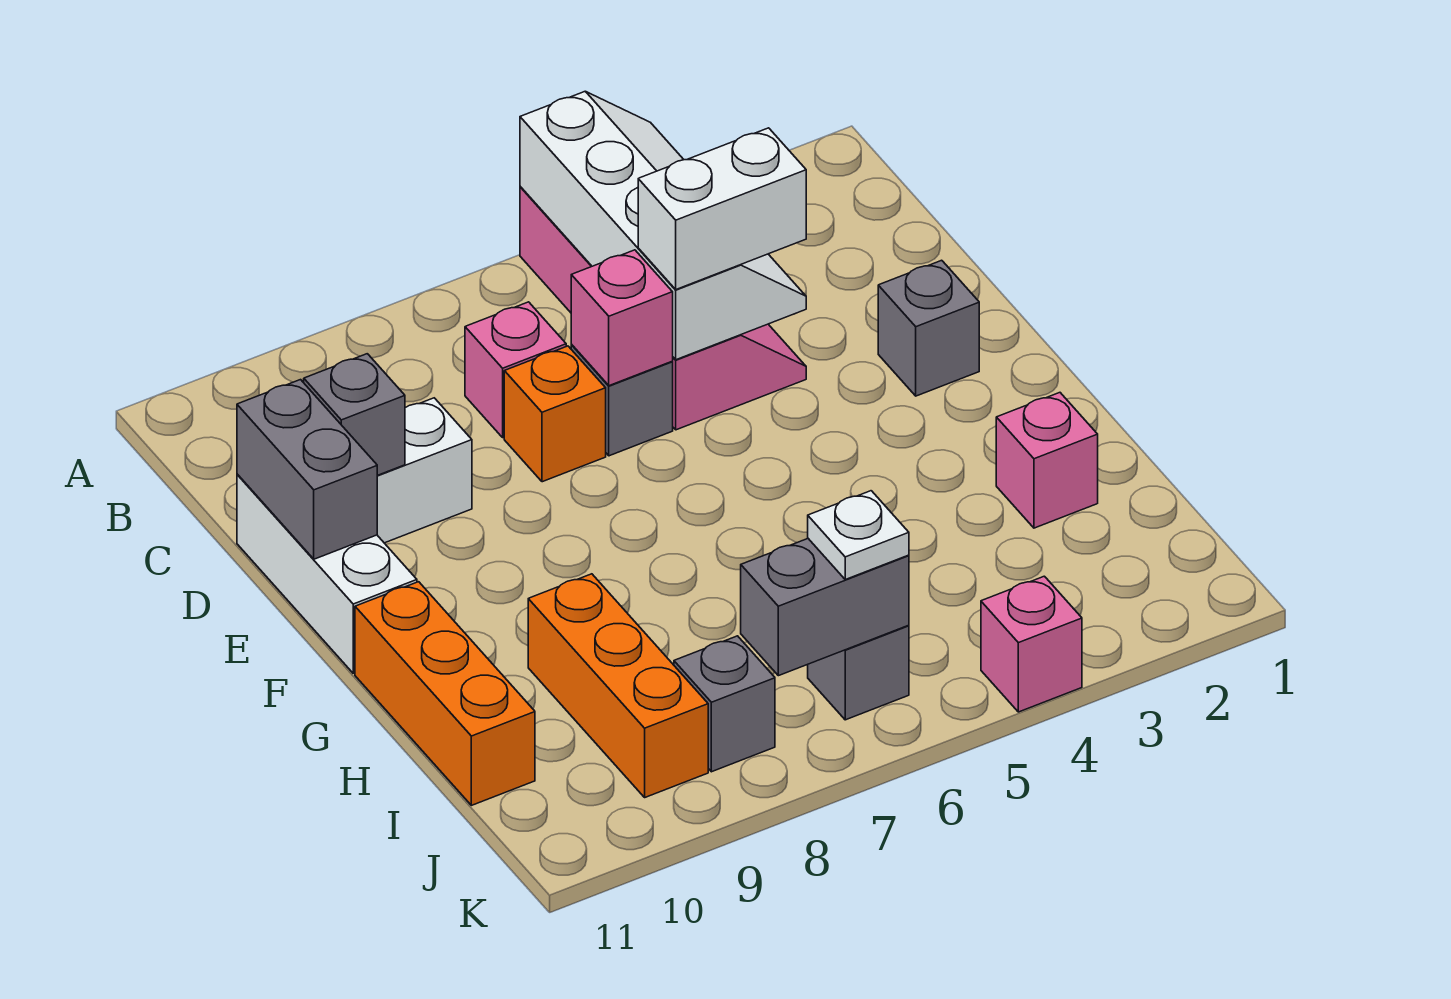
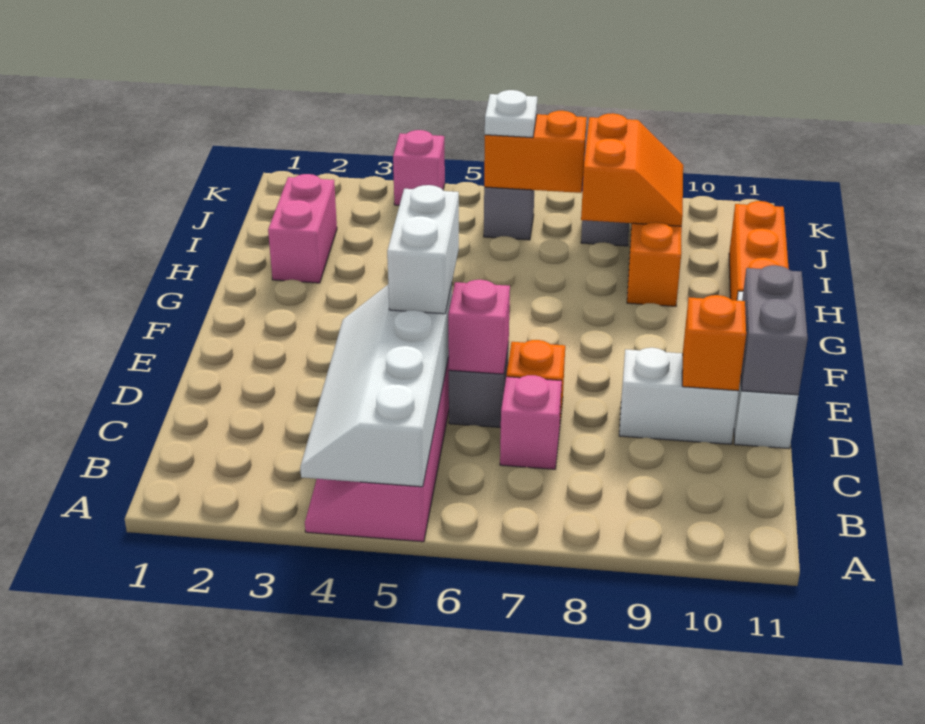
white 1x2 brick [638,128,806,289] -> white 1x2 brick turned to [387,185,459,314]
grey 1x1 brick [304,354,405,475] -> orange 1x1 brick [682,295,746,391]
grey 1x1 brick [878,260,979,396] -> none
pink 1x1 brick [996,393,1098,528] -> pink 1x2 brick [268,174,337,283]
none -> orange 2x2 slope [581,113,683,226]
grey 1x2 brick [741,539,909,676] -> orange 1x2 brick [484,111,587,193]

